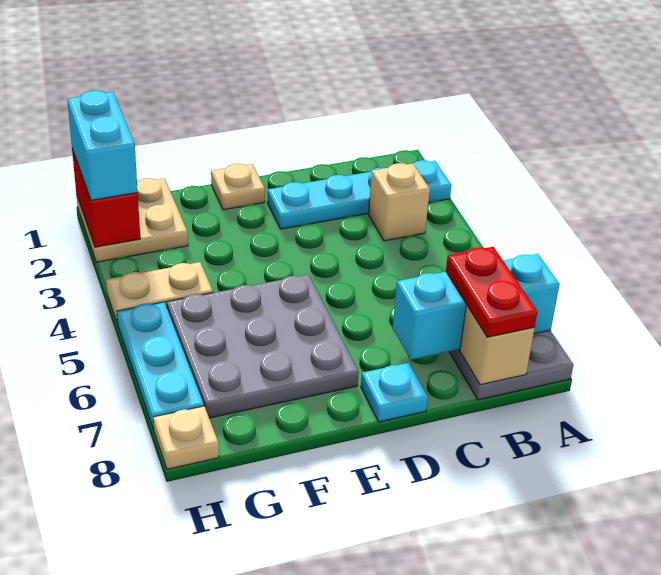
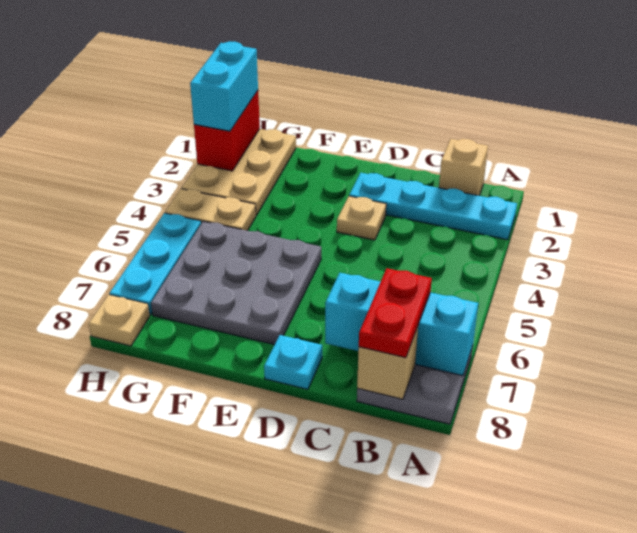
tan 1x1 brick [368,163,430,241] -> tan 1x1 brick moved to [439,139,488,196]
tan 1x1 plate [211,164,265,210] -> tan 1x1 plate moved to [337,196,386,240]
tan 2x2 plate [76,178,188,262] -> tan 2x3 plate [182,129,296,215]

